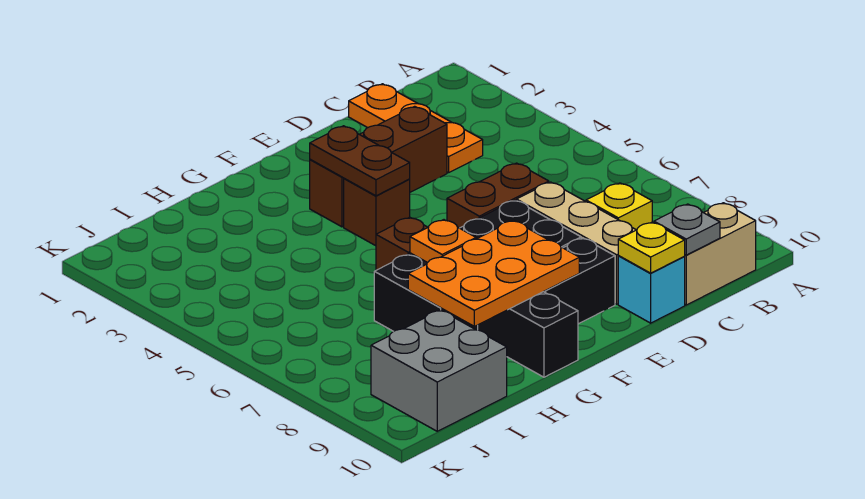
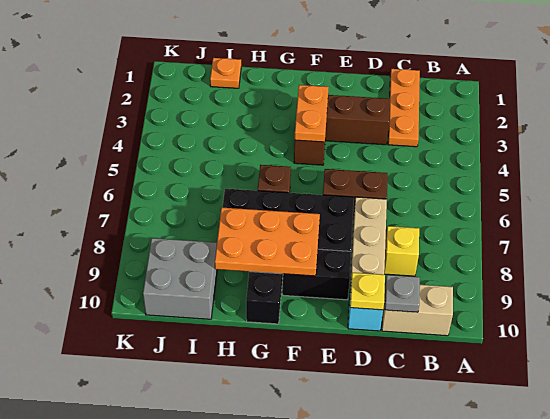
brown 1x2 plate [310,126,410,196] -> orange 1x2 plate [295,85,329,142]
orange 1x1 plate [410,220,476,263] -> orange 1x1 plate moved to [210,58,241,88]

